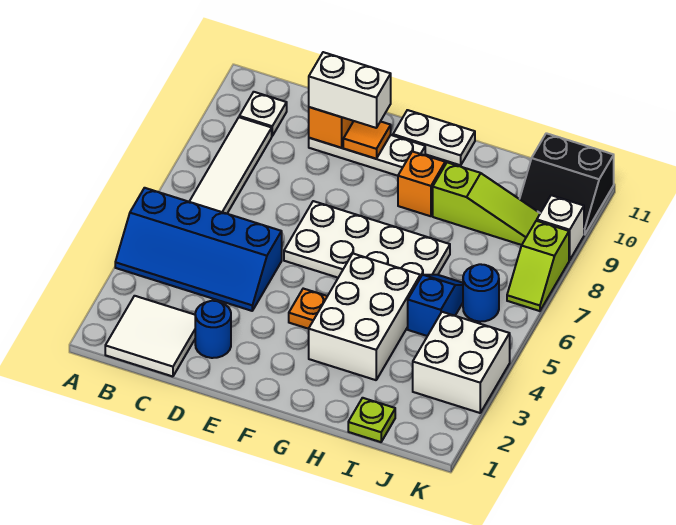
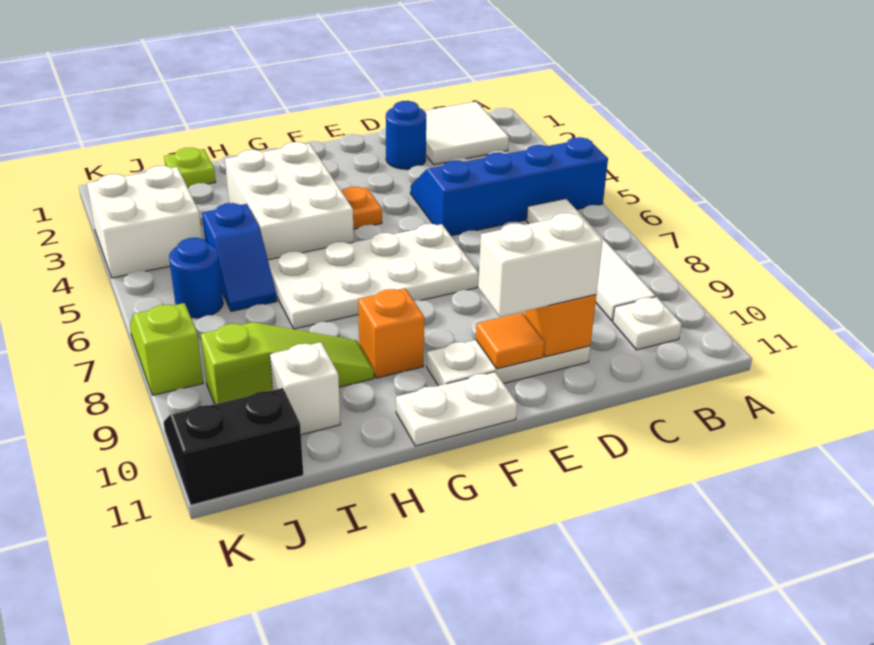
lime 1x3 slope [433,162,540,245] -> lime 1x3 slope turned to [201,322,374,404]
white 1x1 brick [537,195,584,260] -> white 1x1 brick moved to [270,342,340,435]

